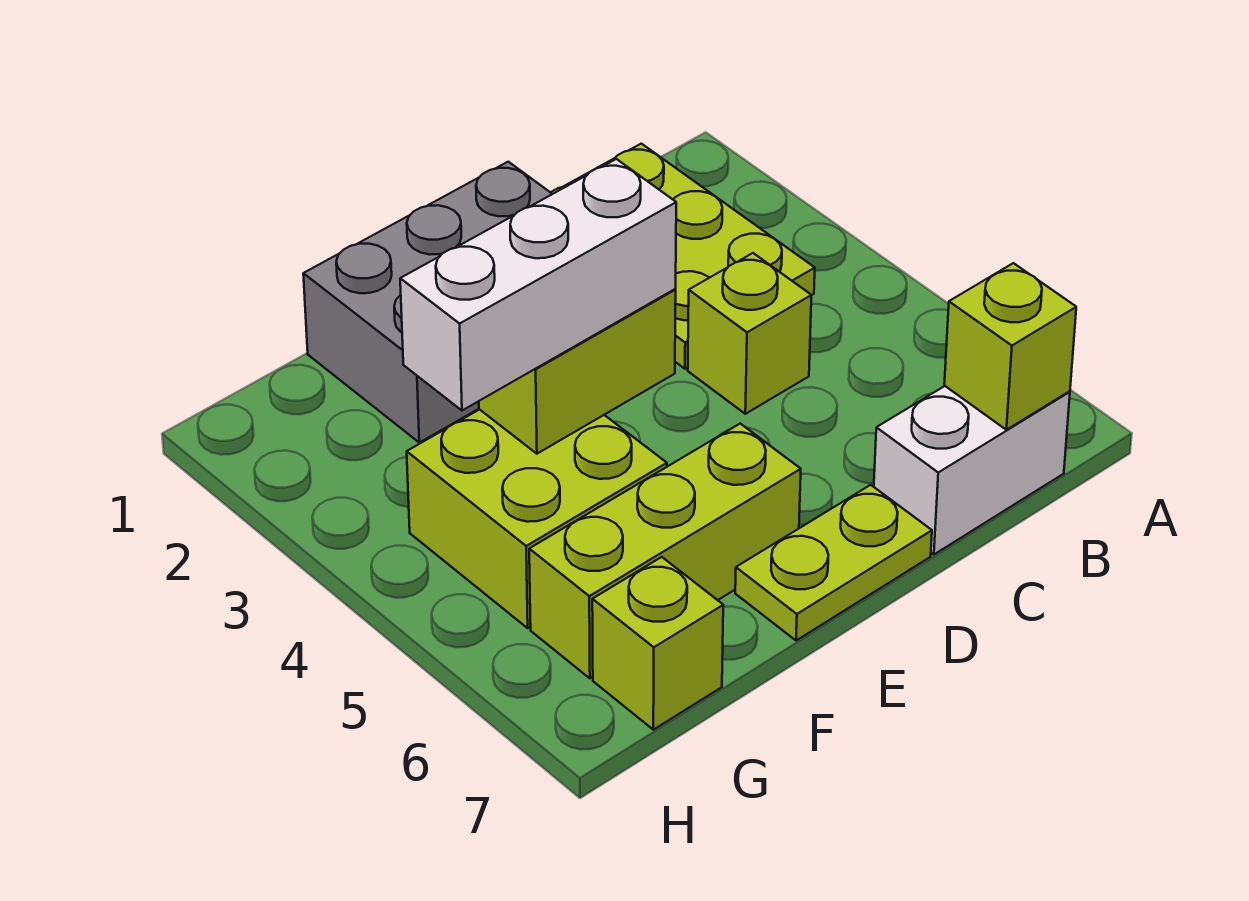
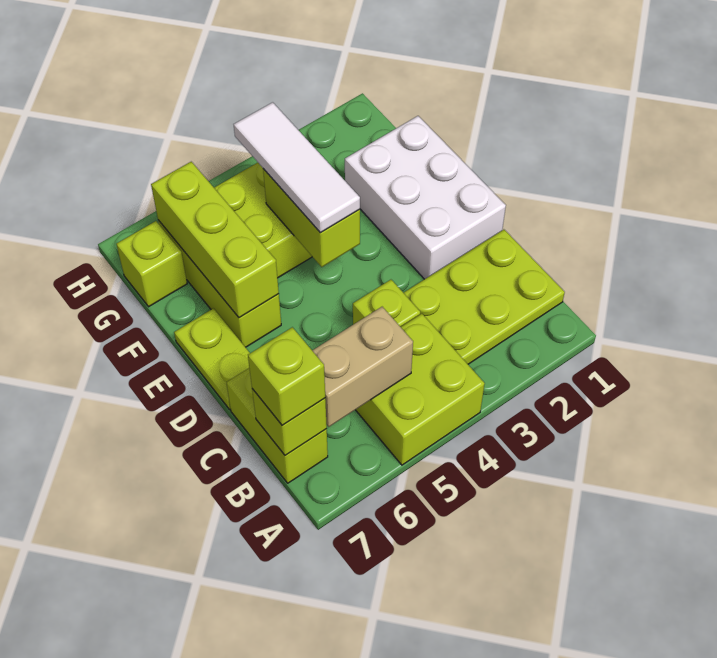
none -> lime 2x2 brick [356,314,485,465]
none -> tan 1x2 brick [312,307,413,427]
white 1x2 brick [874,386,1070,554] -> lime 1x2 brick [226,368,328,483]
none -> lime 1x1 brick [248,327,325,425]
grey 2x3 brick [303,162,552,443] -> white 2x3 brick [345,116,506,279]
white 1x3 brick [400,159,676,410] -> white 1x3 tile [234,102,360,233]
none -> lime 1x3 brick [151,162,279,318]

